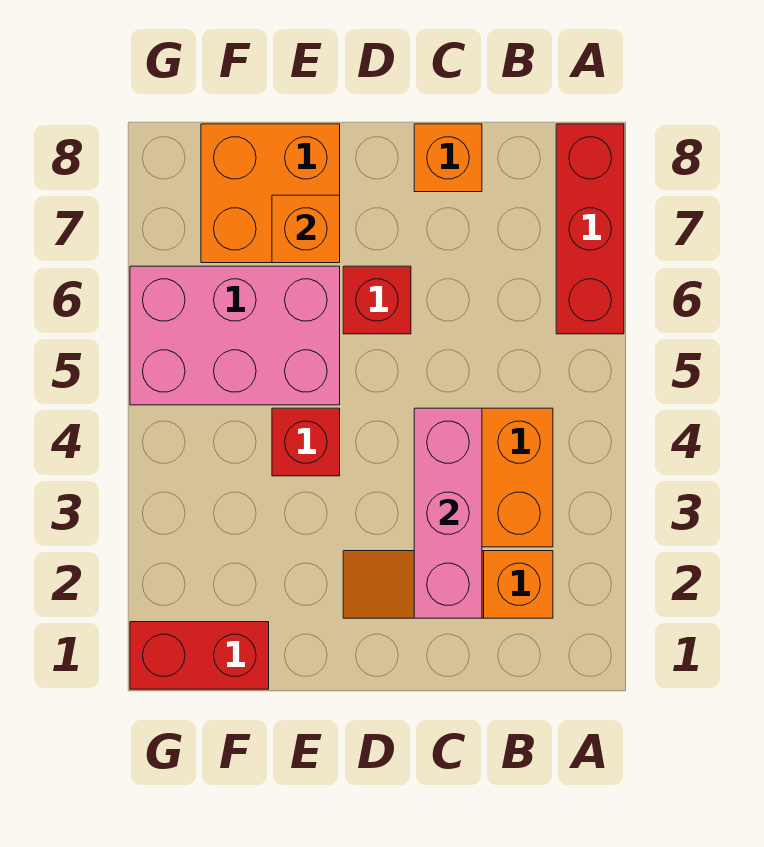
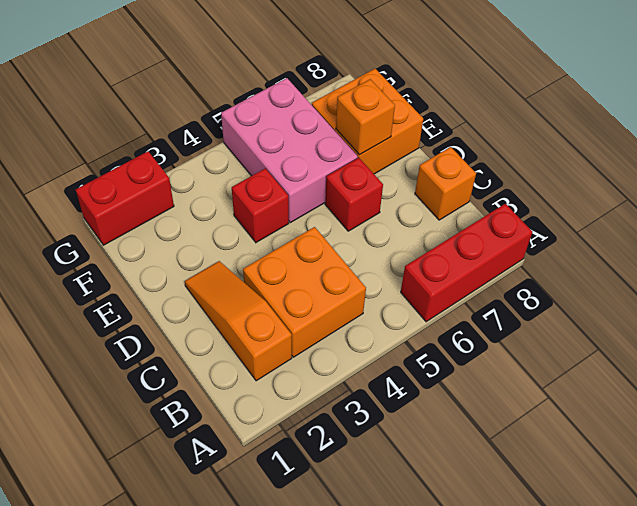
pink 1x3 brick [414,408,482,618] -> none
red 1x2 brick [130,622,269,689] -> red 1x2 brick turned to [76,151,174,245]

